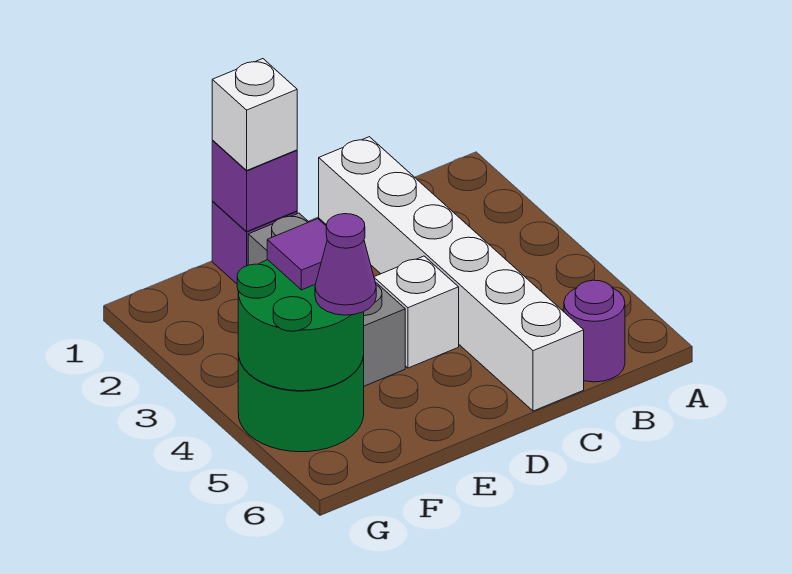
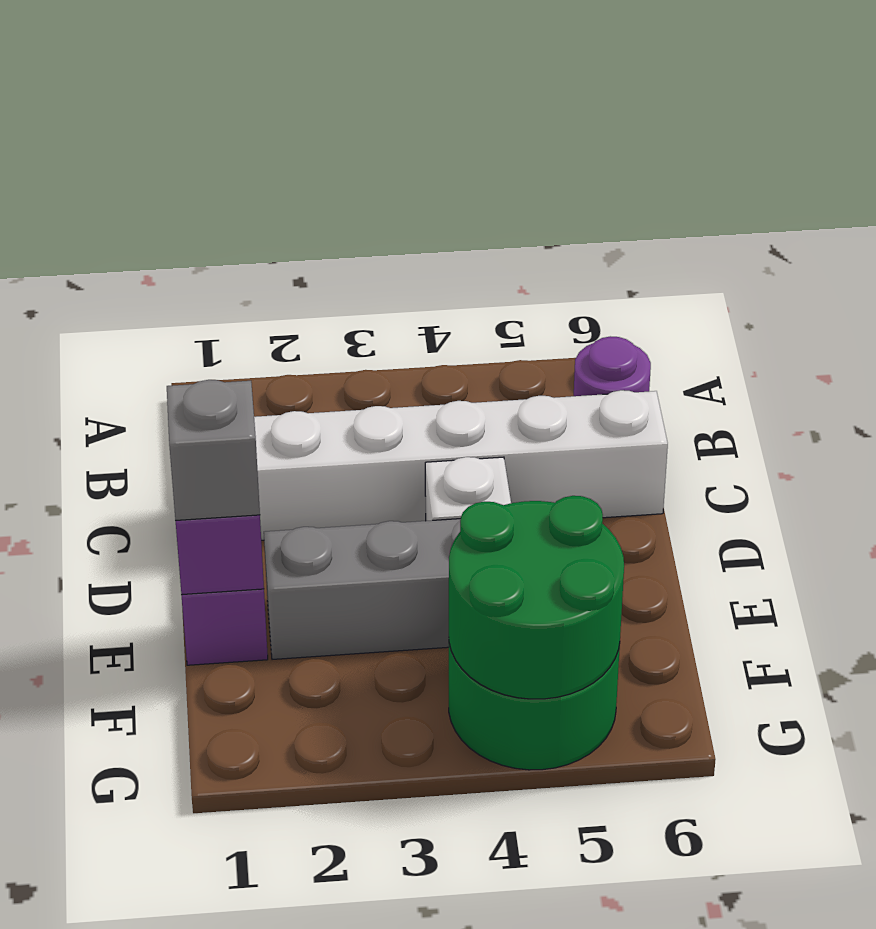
white 1x1 brick [212,59,297,170] -> grey 1x1 brick [167,380,260,520]
purple 1x1 tile [267,219,327,290] -> none
purple 1x1 cone [315,214,376,315] -> none

